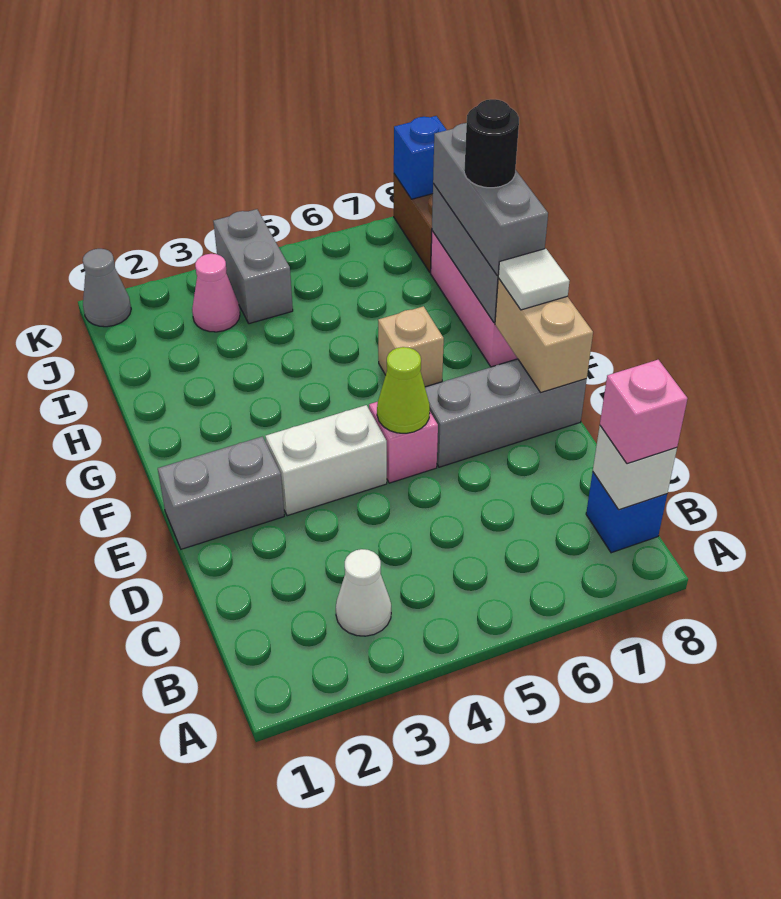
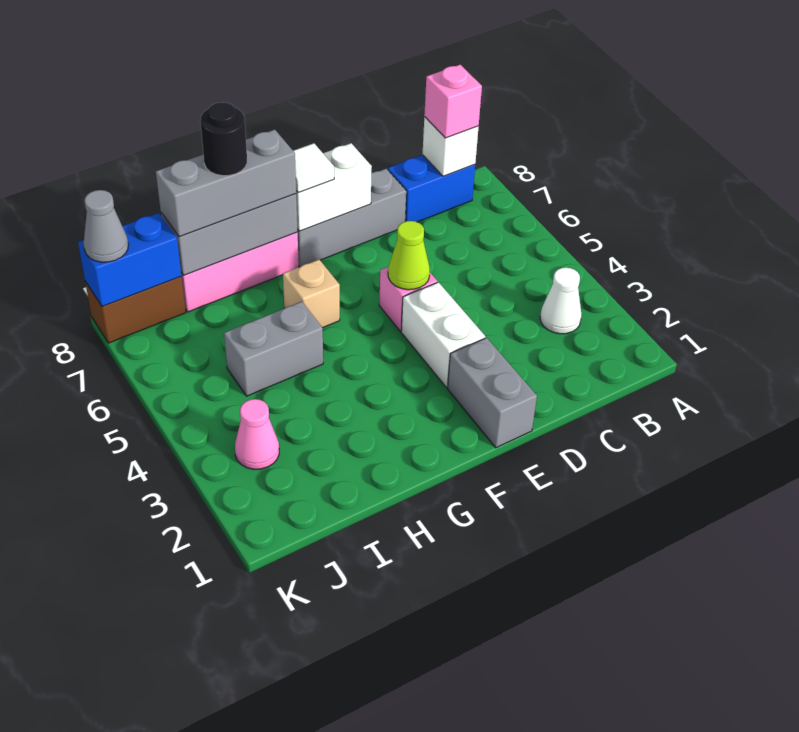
blue 1x1 brick [586,472,667,553] -> blue 1x2 brick [388,155,475,222]
grey 1x3 brick [425,359,587,467] -> grey 1x3 brick turned to [297,169,406,267]
tan 1x2 brick [495,278,593,392] -> white 1x2 brick [296,143,372,231]
grey 1x2 brick [213,209,293,324] -> grey 1x2 brick moved to [224,302,323,396]
grey 1x1 cone [83,249,131,327] -> grey 1x1 cone moved to [84,190,128,262]
blue 1x1 brick [394,116,446,199] -> blue 1x2 brick [78,213,181,307]

